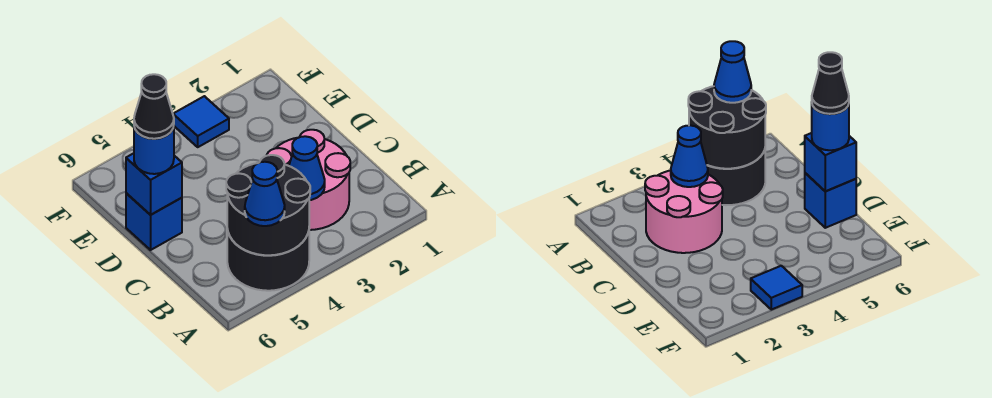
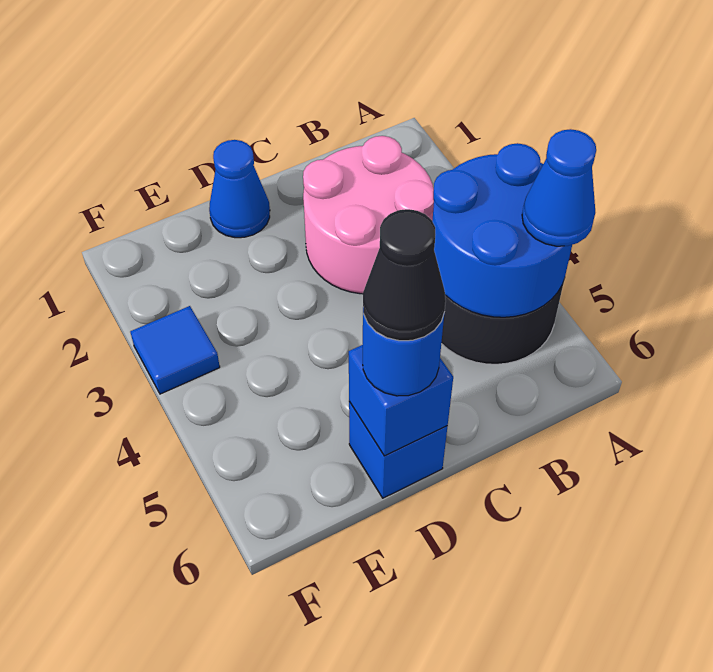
black 2x2 round brick [226,155,310,255] -> blue 2x2 round brick [432,143,572,317]
blue 1x1 cone [289,136,325,200] -> blue 1x1 cone moved to [209,140,270,238]

